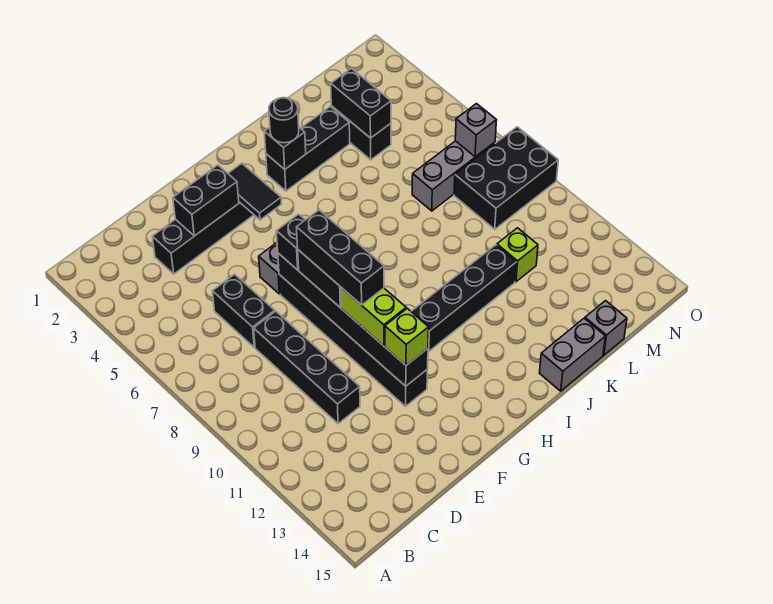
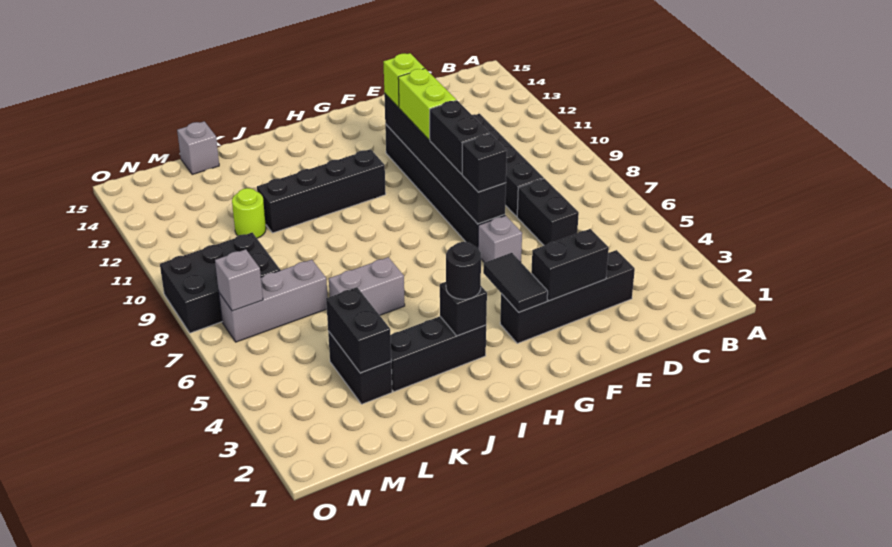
black 1x3 brick [297,210,384,305] -> none
grey 1x2 brick [540,318,605,391] -> grey 1x2 brick moved to [329,257,405,315]
lime 1x1 brick [497,228,538,282] -> lime 1x1 round brick [232,188,266,238]

